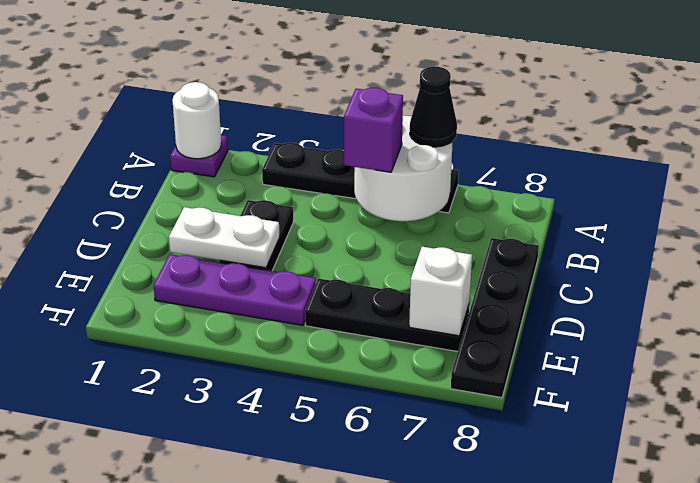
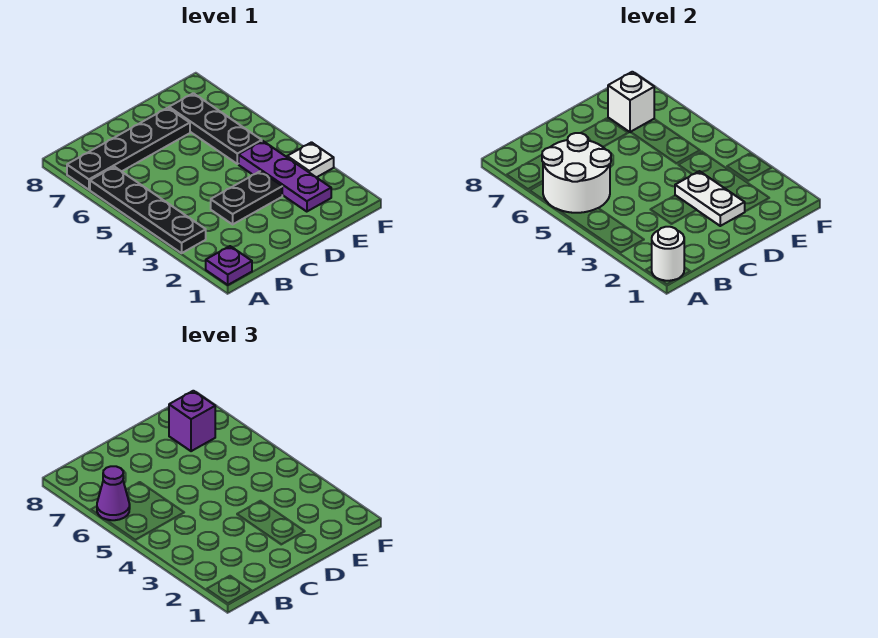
black 1x1 cone [410,66,457,147] -> purple 1x1 cone [97,466,130,520]
purple 1x1 brick [344,88,403,172] -> purple 1x1 brick moved to [169,391,215,451]
black 1x4 plate [451,238,539,398] -> black 1x4 plate moved to [67,108,190,190]
none -> white 1x1 plate [287,142,334,178]

